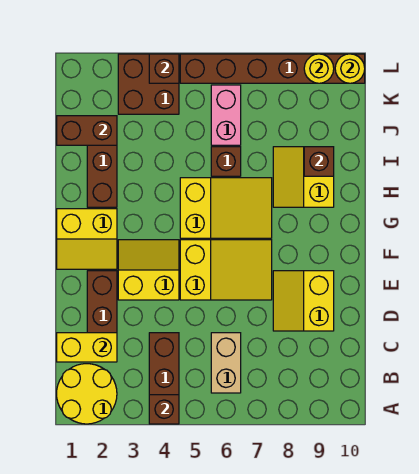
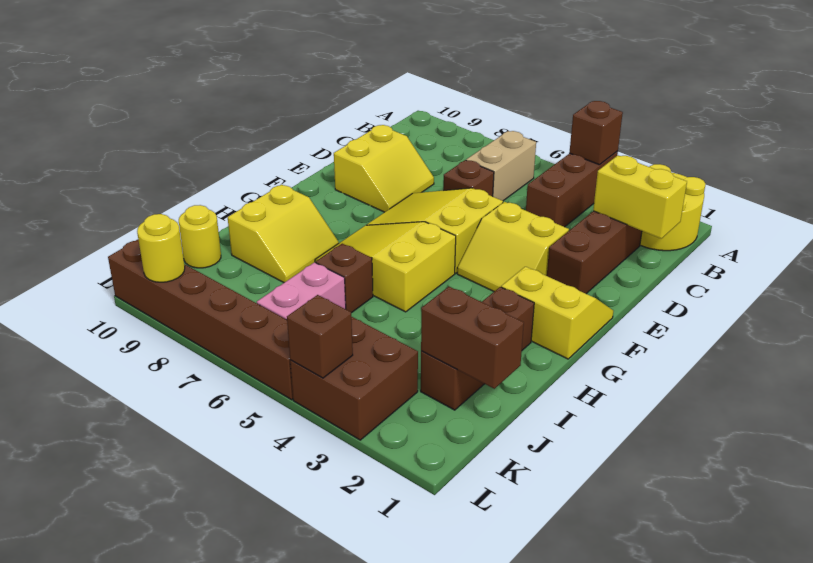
brown 1x1 brick [304,147,334,176] -> brown 1x1 brick moved to [443,160,494,196]
yellow 1x1 round brick [335,54,365,83] -> yellow 1x1 round brick moved to [179,205,221,268]

